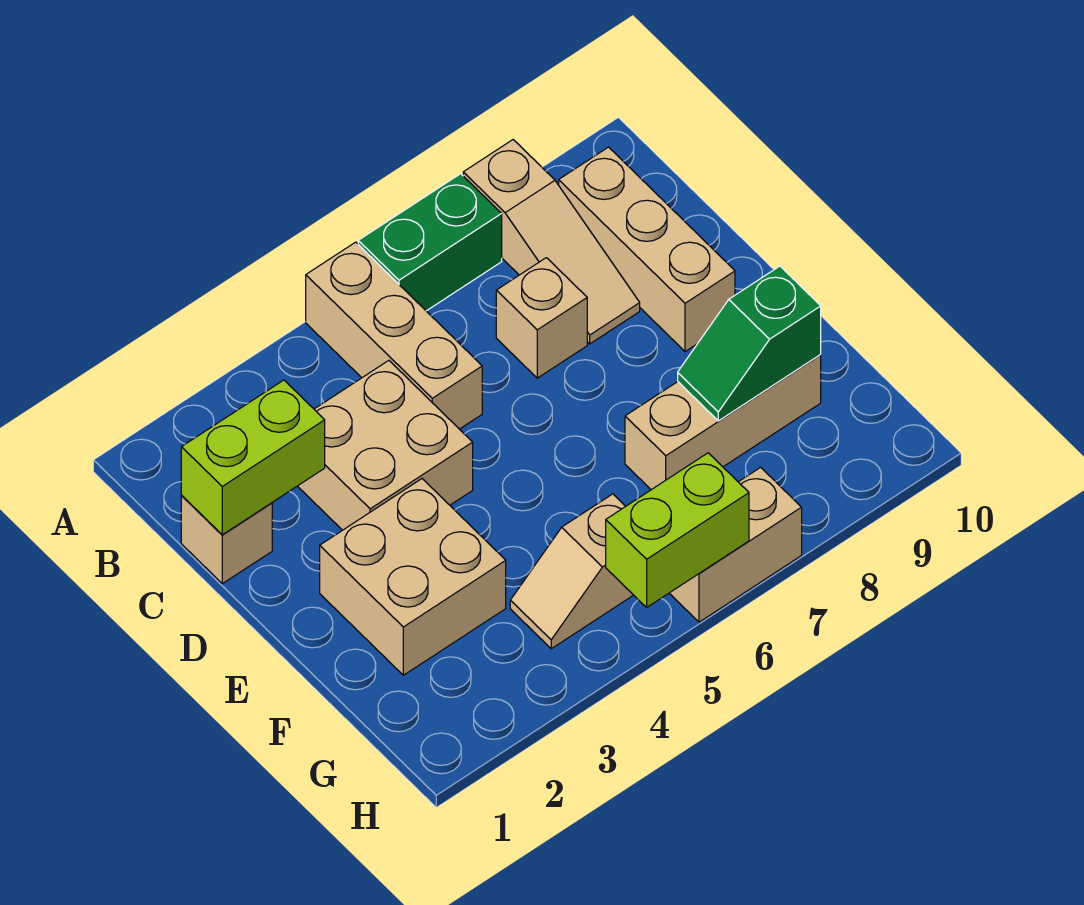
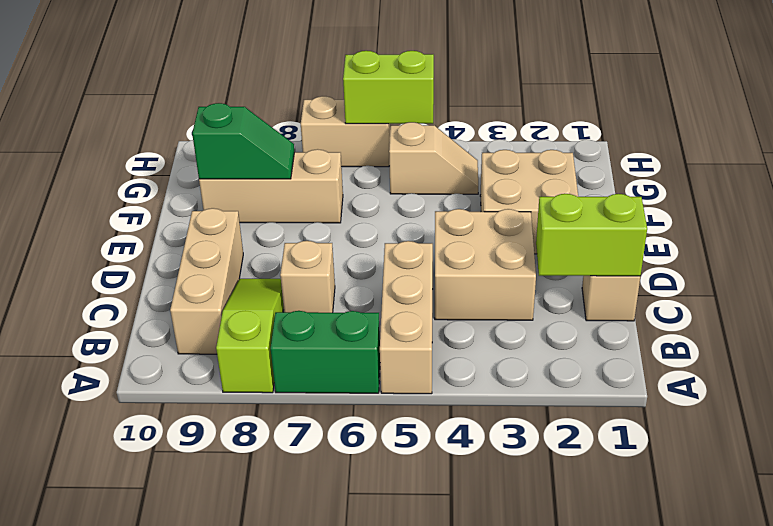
tan 1x3 slope [463,140,640,344] -> lime 1x3 slope [216,279,284,393]

